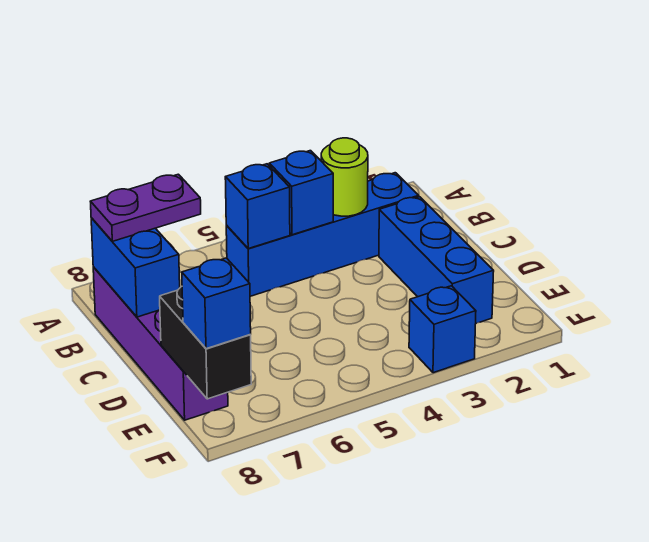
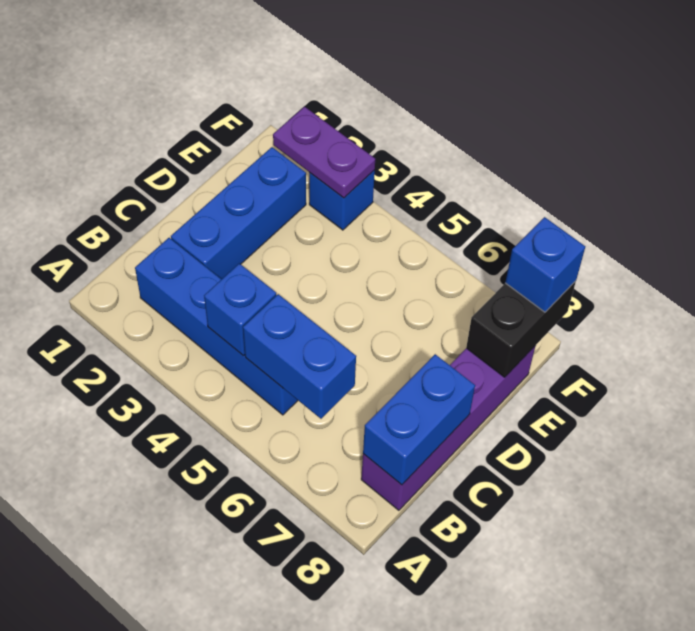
lime 1x1 round brick [321,138,368,216] -> none
blue 1x1 brick [225,164,290,249] -> blue 1x2 brick [243,294,356,419]
purple 1x2 plate [90,174,201,241] -> purple 1x2 plate moved to [273,107,375,198]

